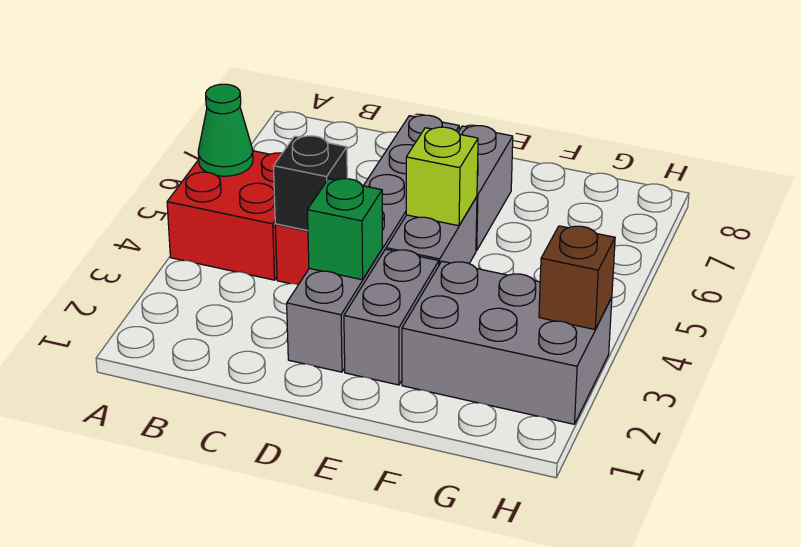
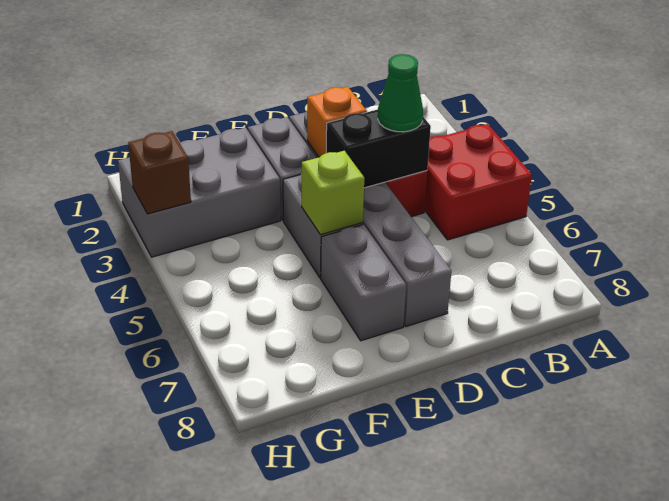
green 1x1 cone [198,84,253,176] -> green 1x1 cone moved to [378,54,423,132]
black 1x1 brick [274,136,347,231] -> black 1x2 brick [326,110,431,188]
green 1x1 brick [307,179,382,280] -> orange 1x1 brick [307,87,367,157]

